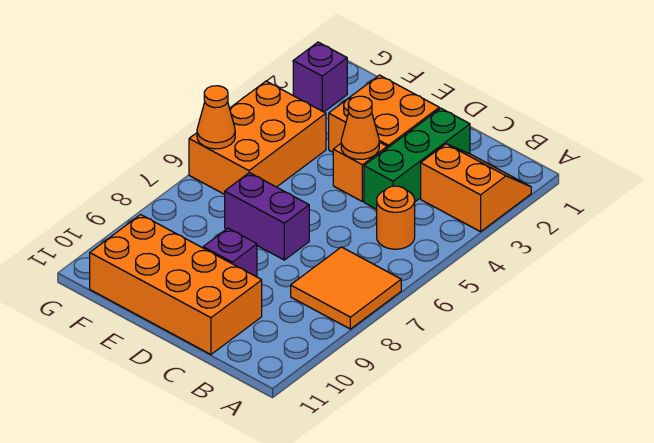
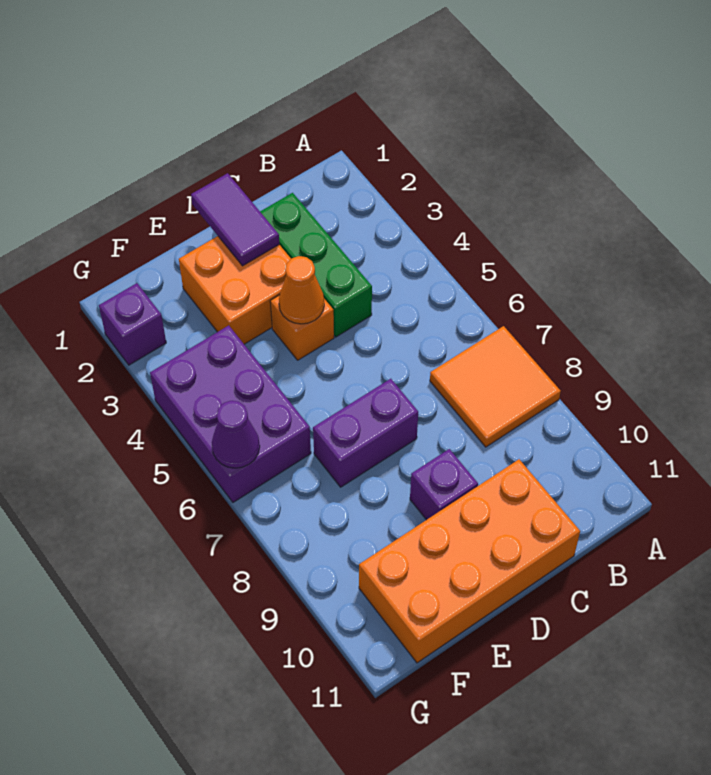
orange 2x2 slope [421,144,531,232] -> none
orange 1x1 round brick [377,186,415,249] -> none
none -> purple 1x2 tile [191,173,279,266]
orange 2x3 brick [189,81,326,194] -> purple 2x3 brick [150,325,311,502]
orange 1x1 cone [197,86,235,149] -> purple 1x1 cone [212,401,260,468]

